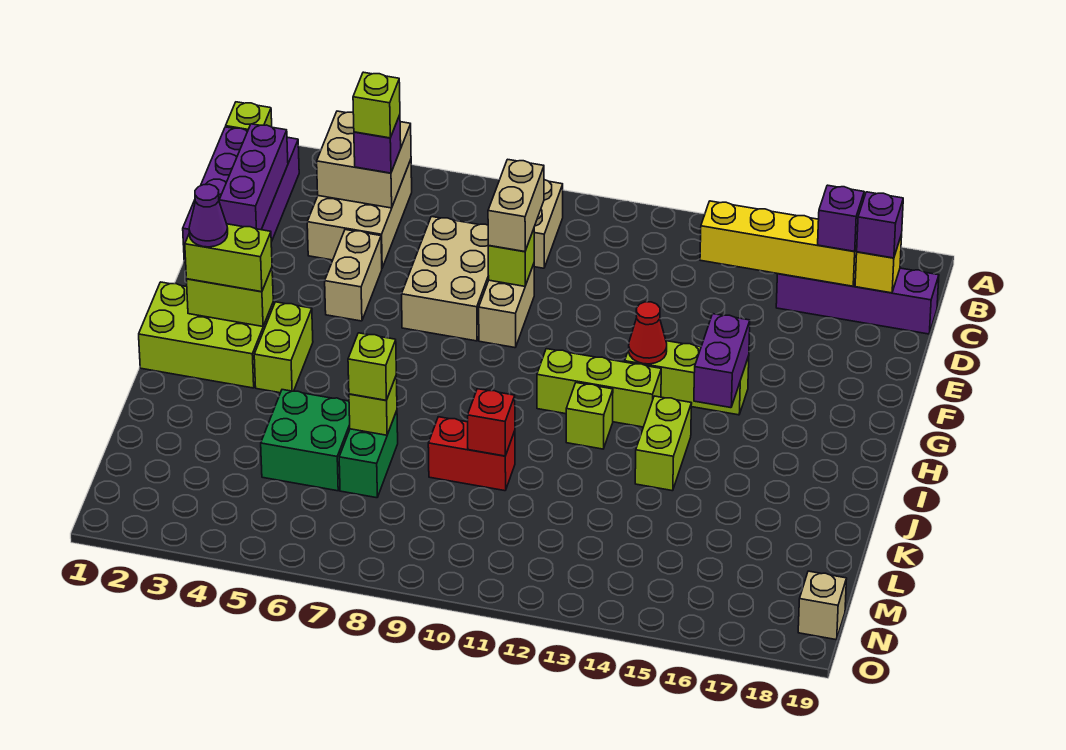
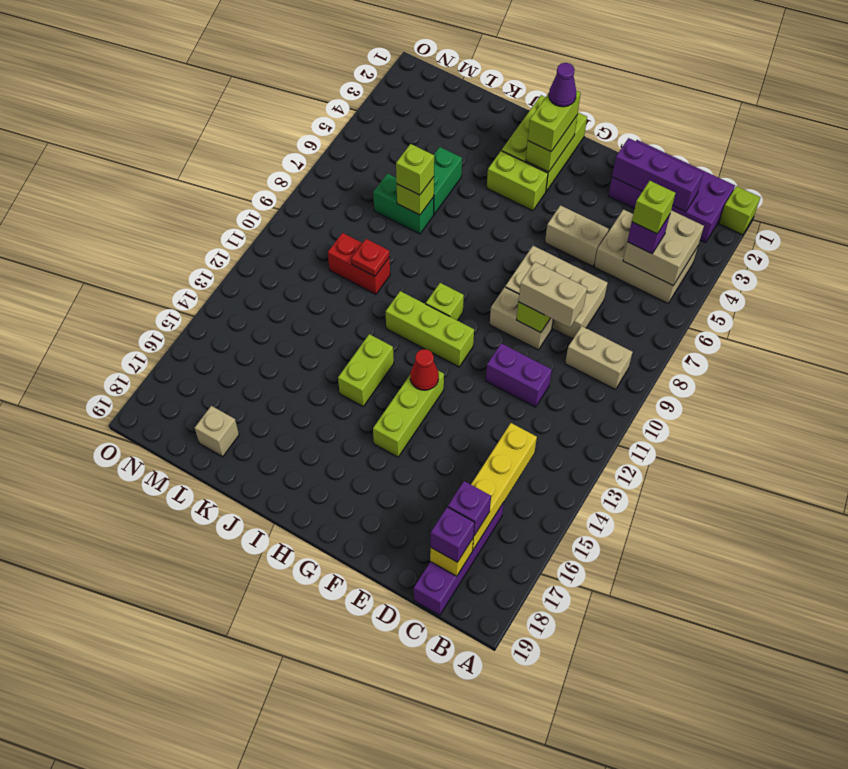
purple 1x2 brick [694,314,750,408] -> purple 1x2 brick moved to [486,343,552,407]
lime 1x3 brick [537,349,661,427] -> lime 1x3 brick turned to [386,291,474,367]
lime 1x1 brick [566,383,613,449] -> lime 1x1 brick moved to [426,283,464,320]
lime 1x2 brick [635,396,692,491] -> lime 1x2 brick turned to [338,334,394,406]
green 2x2 brick [261,390,350,491] -> green 1x2 brick [434,147,462,214]
red 1x2 brick [428,417,515,491] -> red 1x2 brick turned to [328,233,390,294]
red 1x1 brick [468,389,515,456] -> red 1x1 plate [351,239,390,276]
tan 1x1 brick [798,571,847,640] -> tan 1x1 brick moved to [195,406,239,457]

